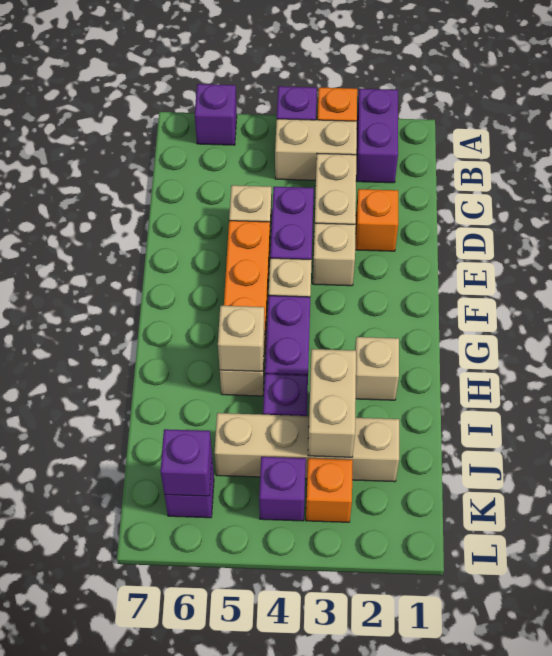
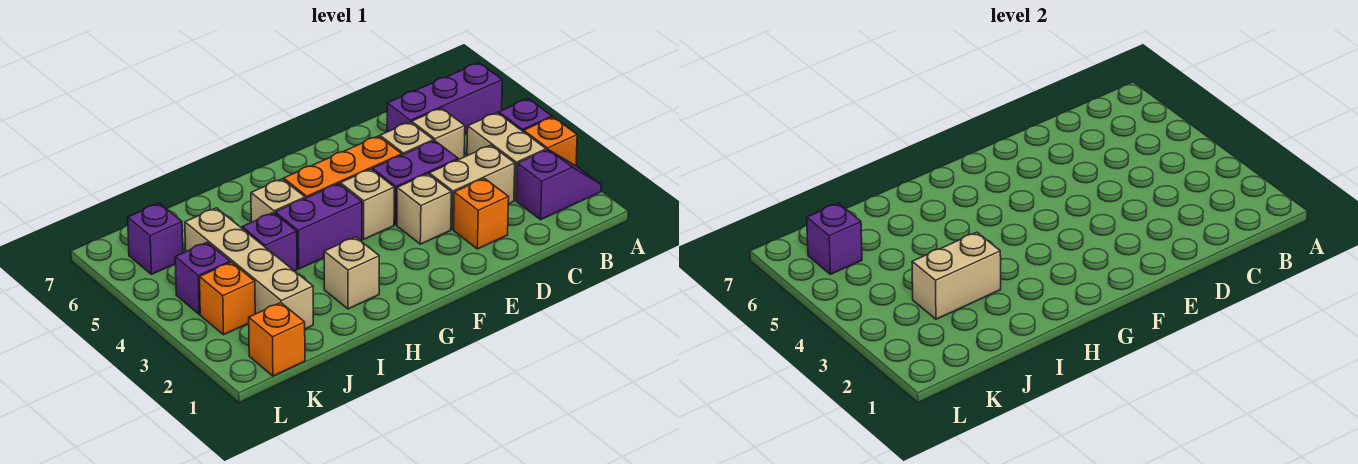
purple 1x2 brick [356,89,398,183] -> purple 1x2 slope [517,150,601,220]
purple 1x1 brick [195,84,237,145] -> purple 1x3 brick [387,63,502,134]
tan 1x1 brick [218,306,265,371] -> tan 1x1 brick moved to [412,108,465,160]
none -> orange 1x1 brick [249,303,305,376]

